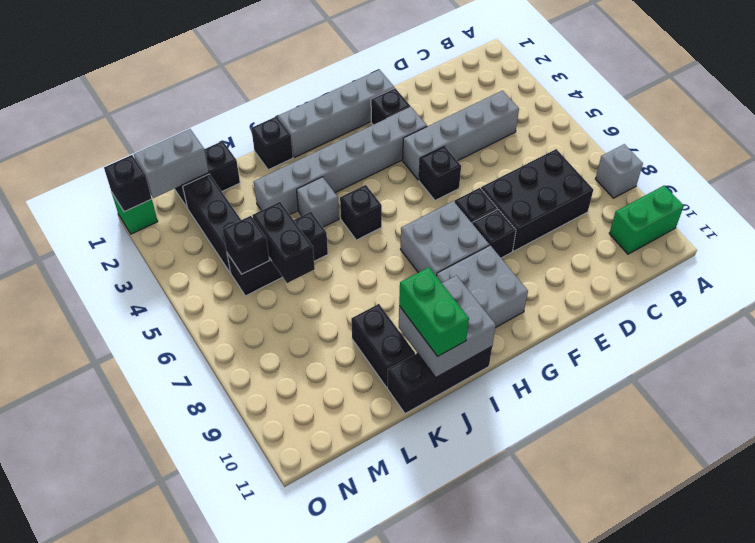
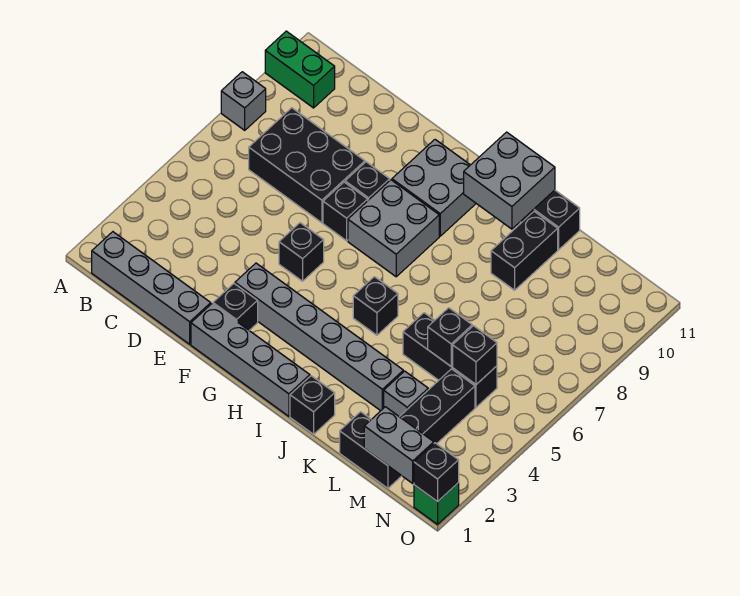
grey 1x4 brick [403,91,519,180] -> grey 1x4 brick moved to [92,232,211,344]
grey 1x1 brick [297,177,339,227] -> grey 1x1 brick moved to [384,371,428,417]
green 1x2 brick [399,267,469,357] -> none
black 1x2 brick [252,202,315,283] -> black 1x1 brick [428,308,472,367]

